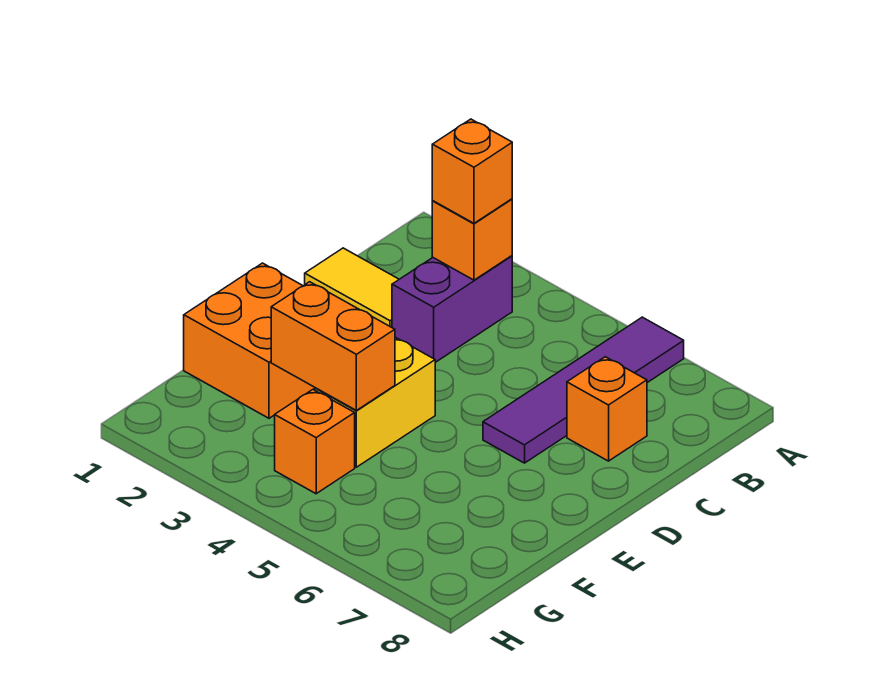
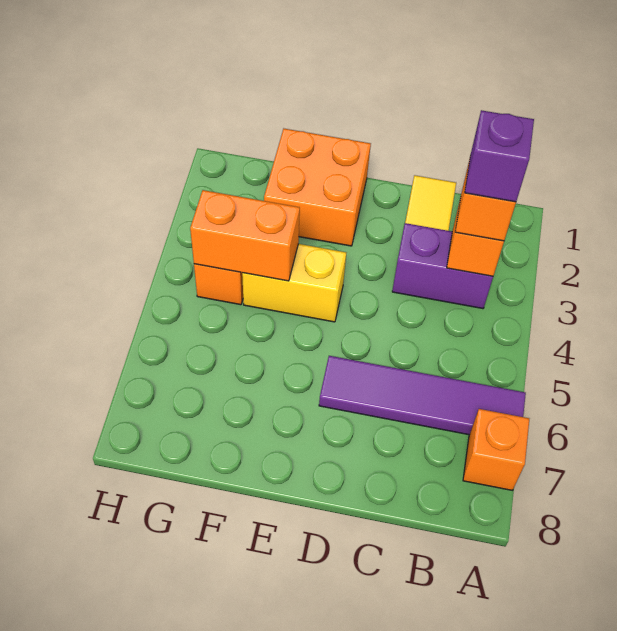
none -> purple 1x1 brick [465,110,534,202]
orange 1x1 brick [567,357,647,461] -> orange 1x1 brick moved to [463,409,529,490]
orange 1x2 brick [271,282,395,410] -> orange 1x2 brick turned to [190,190,300,281]

